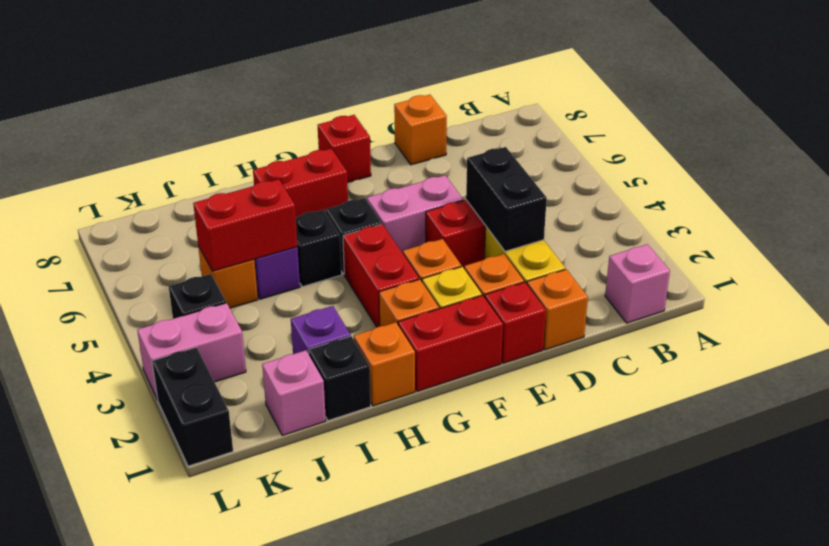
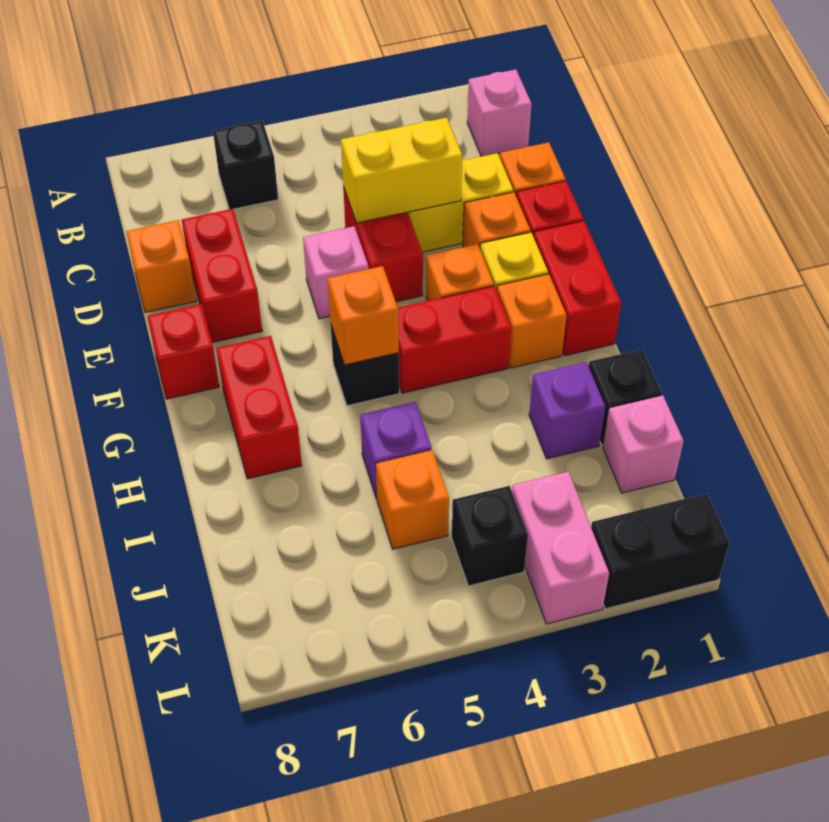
black 1x2 brick [466,147,547,251] -> yellow 1x2 brick [341,118,462,223]
pink 1x2 brick [367,175,463,253] -> pink 1x1 brick [303,226,368,319]
orange 1x1 brick [354,322,415,406] -> orange 1x1 brick moved to [328,266,399,365]
black 1x1 brick [296,210,342,287] -> black 1x1 brick moved to [213,121,278,209]
red 1x2 brick [193,179,297,271] -> red 1x2 brick moved to [182,209,262,342]

